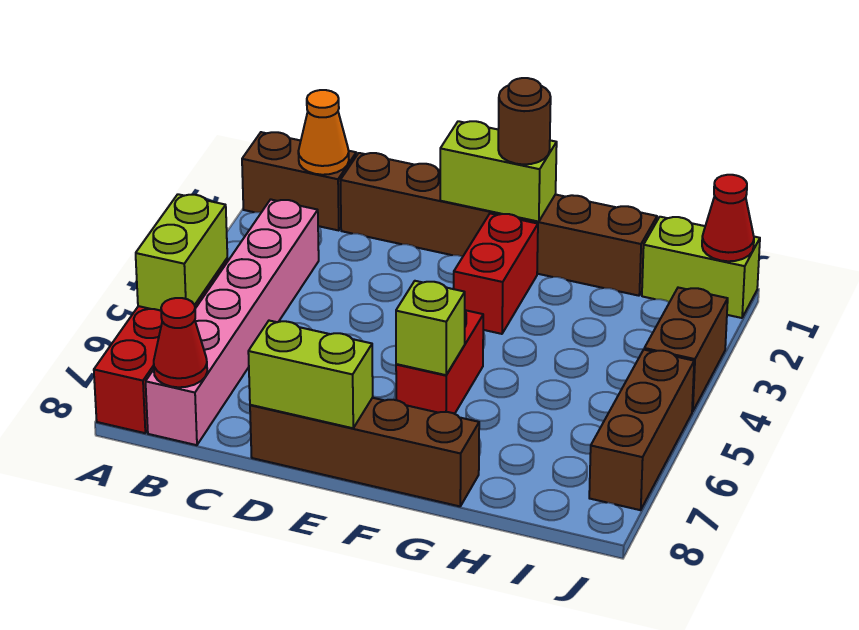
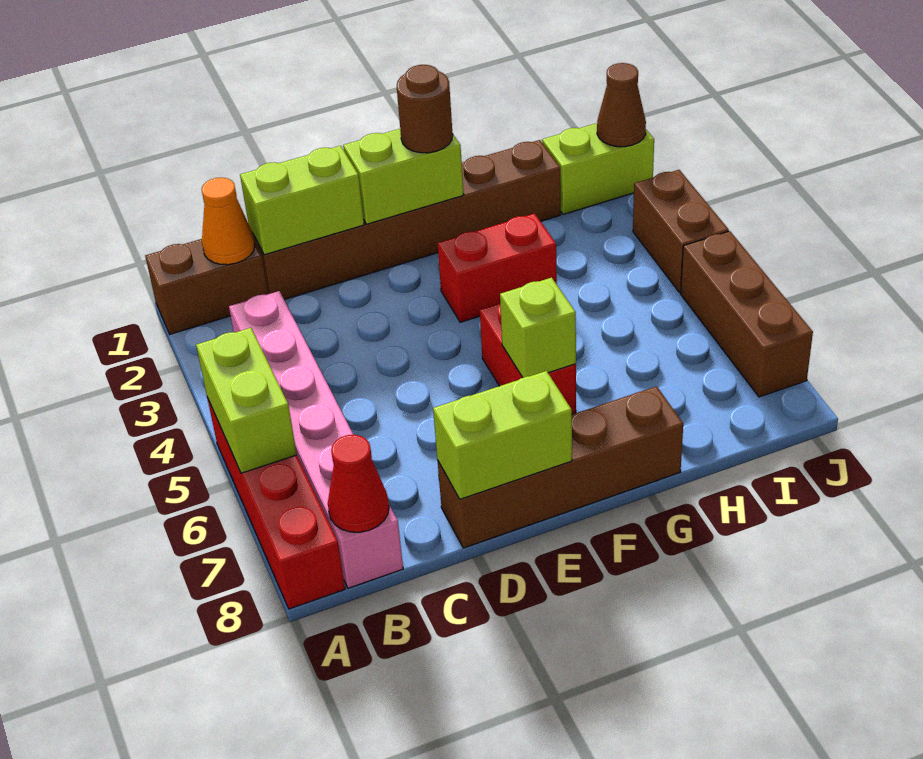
none -> lime 1x2 brick [240,146,364,255]
red 1x2 brick [454,213,538,334] -> red 1x2 brick turned to [437,213,557,322]
red 1x1 cone [702,175,754,261] -> brown 1x1 cone [597,63,646,147]

